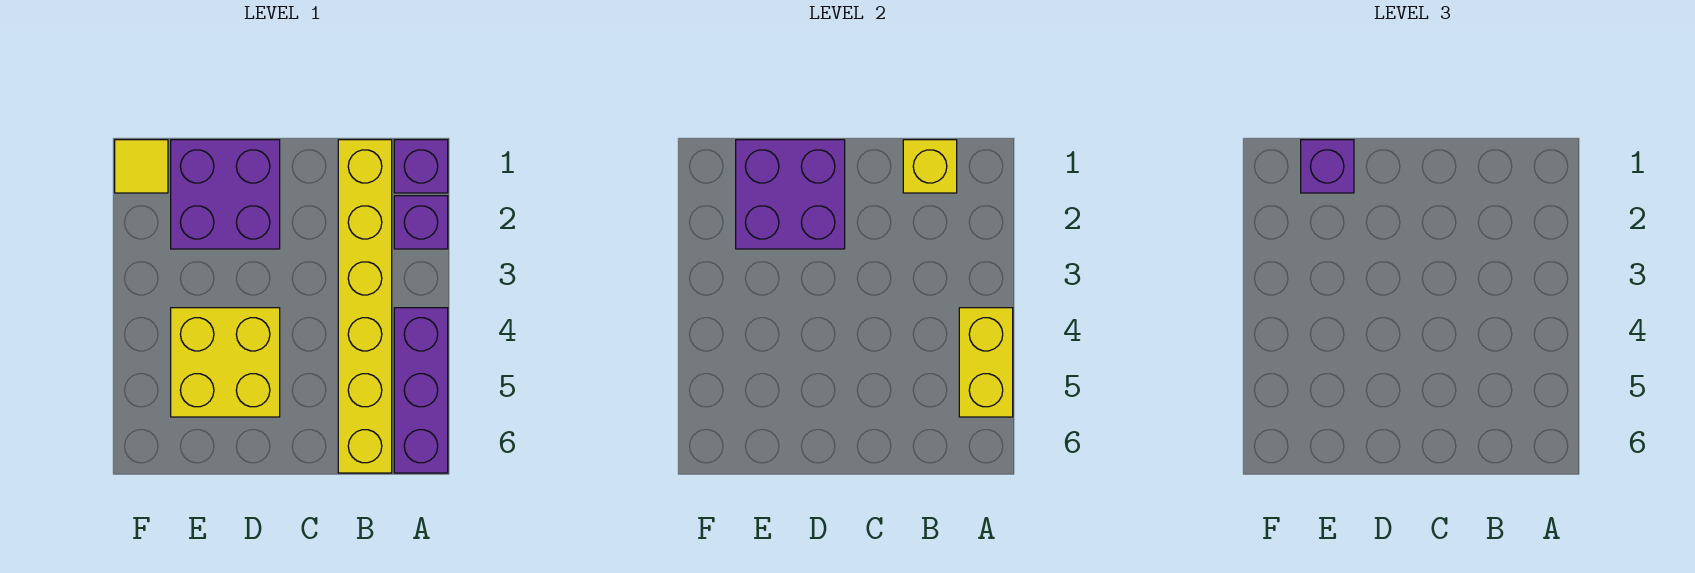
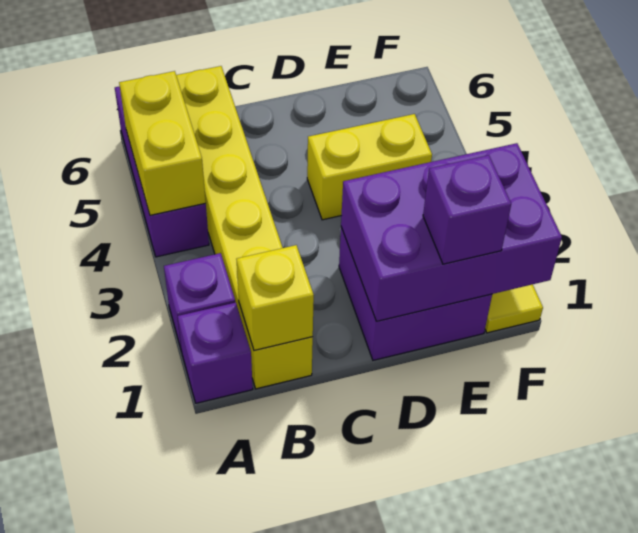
purple 2x2 brick [736,140,845,249] -> purple 2x3 brick [341,143,562,321]
yellow 2x2 brick [171,308,280,417] -> yellow 1x2 brick [307,114,432,220]

